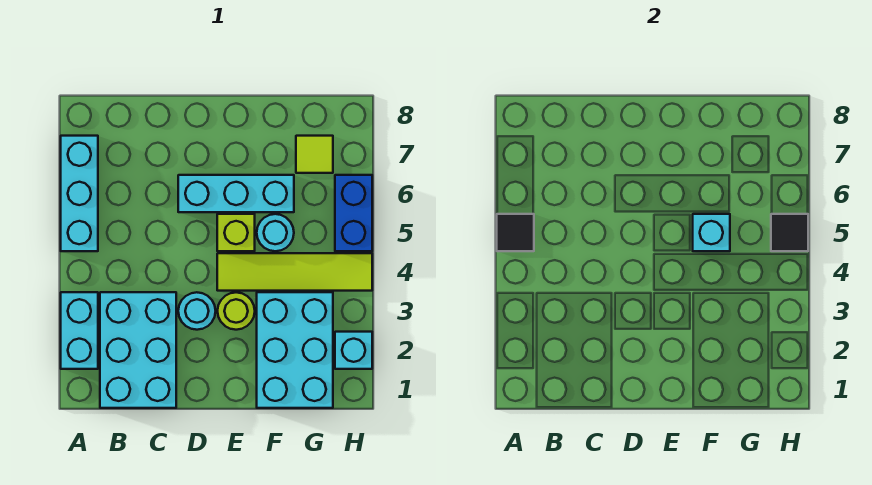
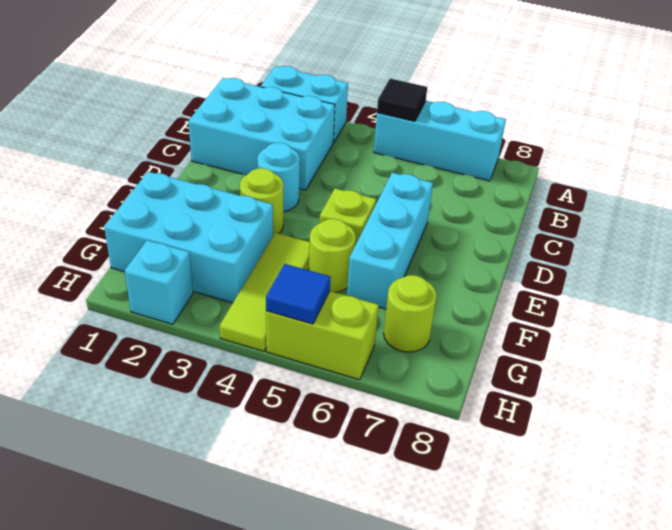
lime 1x4 tile [217,253,372,291] -> lime 1x3 tile [220,233,310,351]
cyan 1x1 round brick [257,214,294,251] -> lime 1x1 round brick [309,219,356,292]
cyan 1x1 brick [693,214,730,251] -> none
lime 1x1 tile [296,136,333,173] -> lime 1x1 round brick [384,275,437,352]
blue 1x2 brick [335,175,372,251] -> lime 1x2 brick [266,291,379,380]
black 1x1 tile [771,214,808,251] -> blue 1x1 tile [266,264,331,324]

